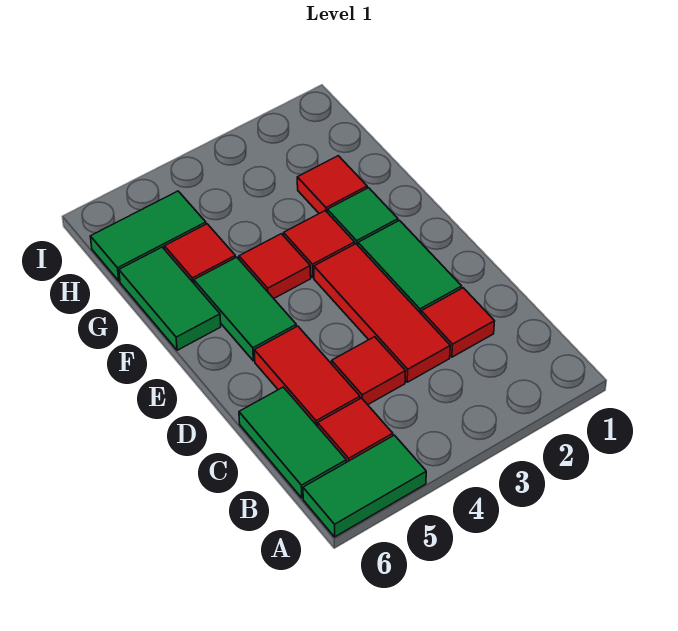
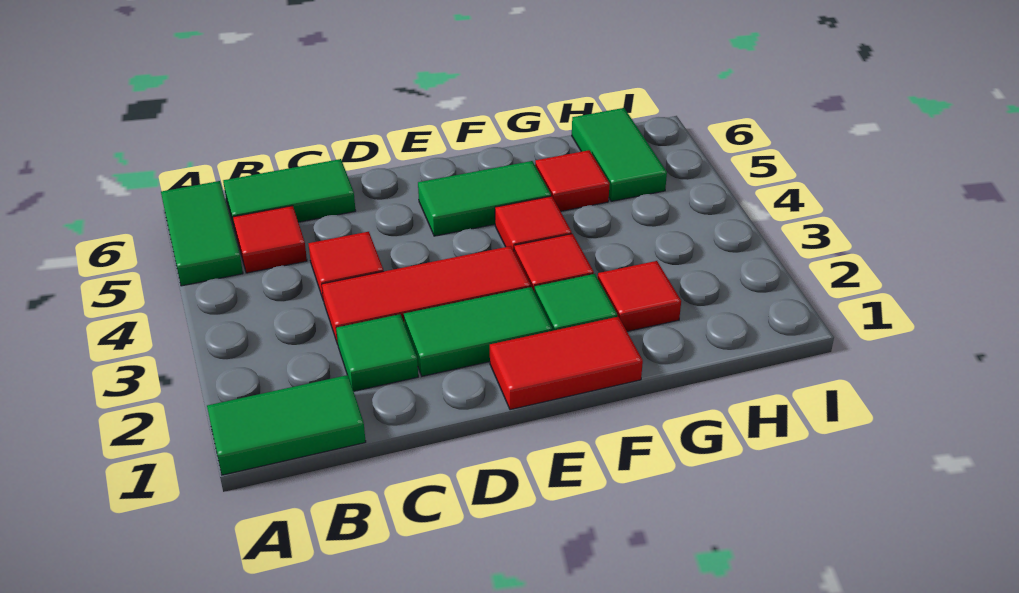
red 1x1 tile [421,288,495,357] -> green 1x1 tile [336,314,418,391]
red 1x2 tile [254,326,360,426] -> red 1x2 tile moved to [490,317,643,410]
green 1x2 tile [119,247,221,350] -> green 1x2 tile moved to [207,375,366,475]

